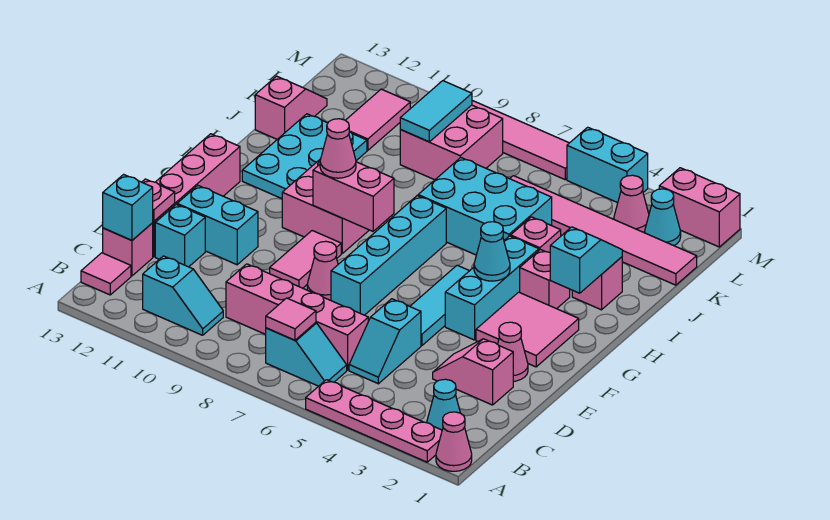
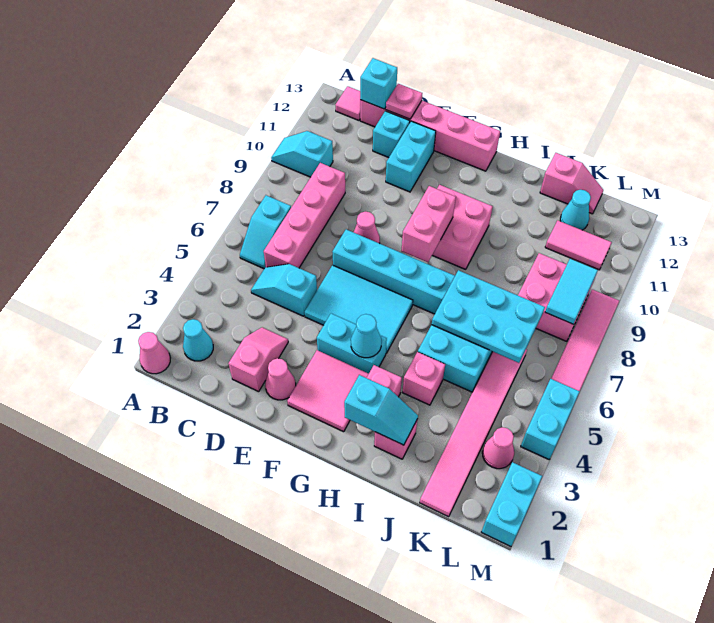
pink 1x4 plate [306,380,442,462] -> none
pink 1x1 tile [266,298,316,340] -> none
cyan 1x2 slope [143,256,223,335] -> cyan 1x2 slope turned to [271,131,333,177]
cyan 1x3 tile [410,265,469,346] -> cyan 2x3 tile [305,265,413,353]
pink 1x2 tile [270,231,341,288] -> none
cyan 1x3 brick [445,236,539,340] -> cyan 1x2 brick [317,314,387,374]
pink 1x1 cone [320,119,356,178] -> none
cyan 2x3 plate [242,114,367,199] -> cyan 2x3 plate moved to [432,270,545,363]
cyan 1x2 tile [400,81,472,142] -> cyan 1x2 tile turned to [545,259,598,324]
cyan 1x1 cone [645,189,681,246] -> cyan 1x1 cone moved to [560,190,591,230]
pink 1x2 brick [659,168,740,247] -> cyan 1x2 brick [482,462,542,547]

